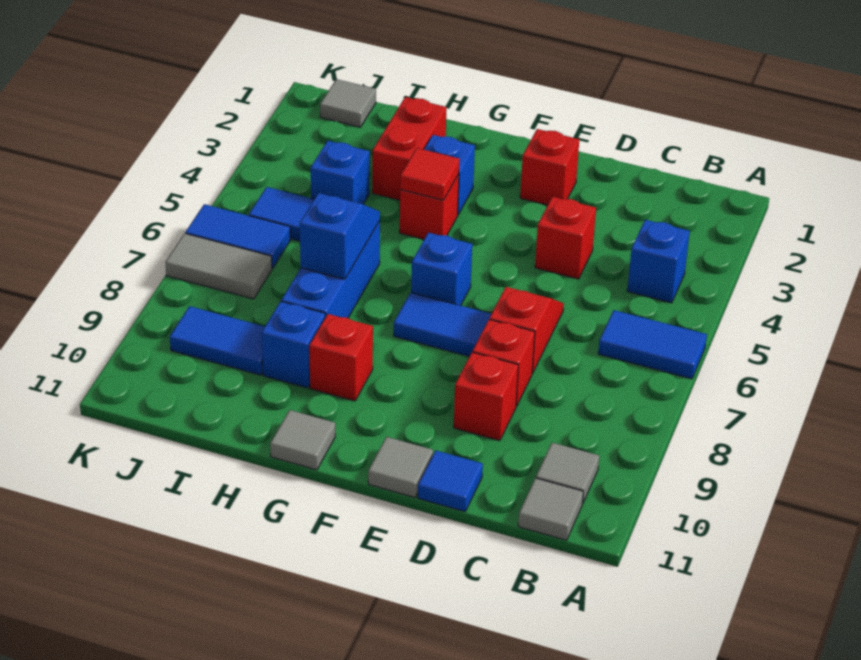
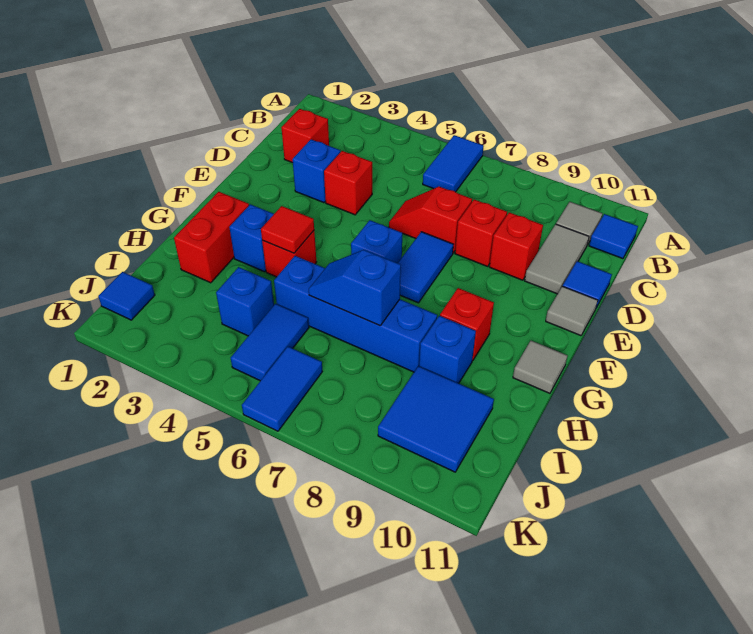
blue 1x1 brick [627,220,690,303] -> blue 1x1 brick moved to [292,139,340,203]
grey 1x1 tile [518,478,583,540] -> blue 1x1 tile [589,214,638,259]
red 1x1 brick [520,129,579,205] -> red 1x1 brick moved to [281,109,329,163]
red 1x2 brick [372,97,446,200] -> red 1x2 brick turned to [174,192,249,283]
blue 1x3 brick [281,221,380,318] -> blue 1x4 brick [274,256,437,372]
blue 1x2 tile [170,306,265,375] -> blue 2x2 tile [378,366,494,472]
grey 1x1 tile [320,79,376,127] -> blue 1x1 tile [98,272,155,320]
grey 1x2 tile [165,233,272,299] -> grey 1x2 tile moved to [525,224,589,294]

